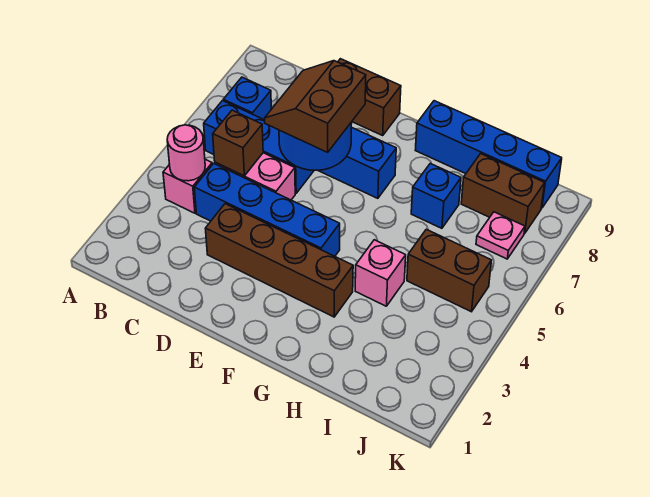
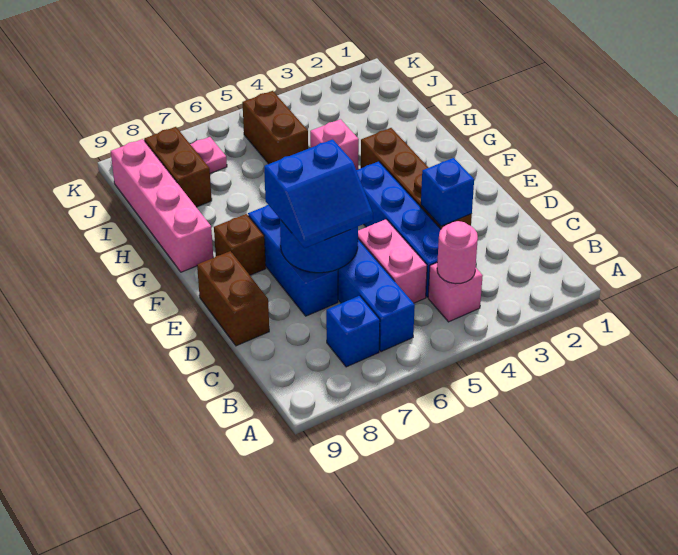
brown 1x1 brick [213,110,263,176] -> brown 1x1 brick moved to [214,214,266,275]
brown 2x2 slope [265,61,366,152] -> blue 2x2 slope [264,139,373,248]
blue 1x4 brick [415,101,562,208] -> pink 1x4 brick [111,139,213,272]
blue 1x1 brick [411,163,461,228] -> blue 1x1 brick moved to [421,158,474,226]

